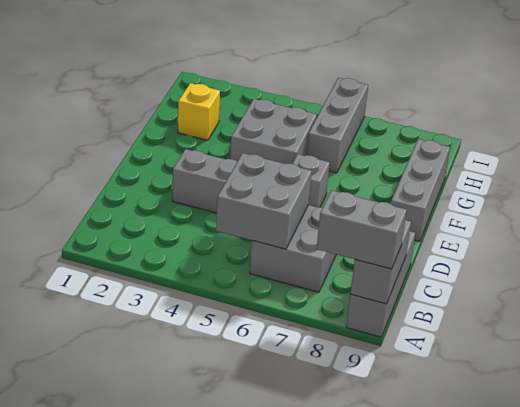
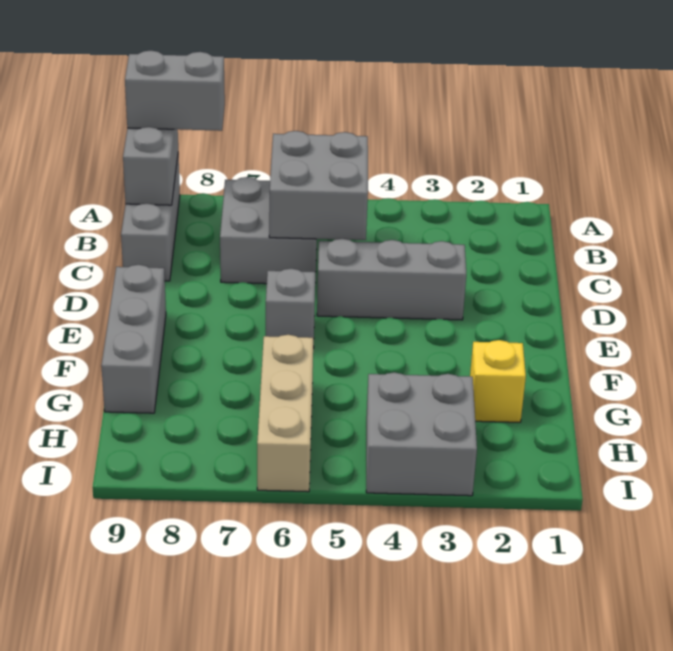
grey 2x2 brick [230,99,317,164] -> grey 2x2 brick moved to [366,372,477,496]
grey 1x3 brick [307,78,368,173] -> tan 1x3 brick [257,335,313,492]

